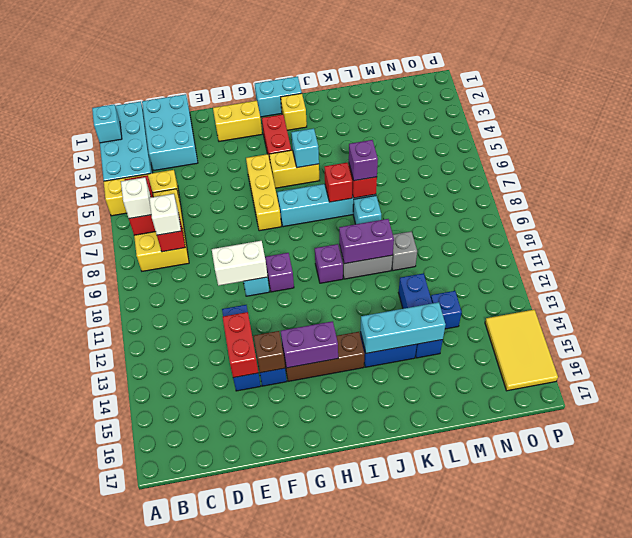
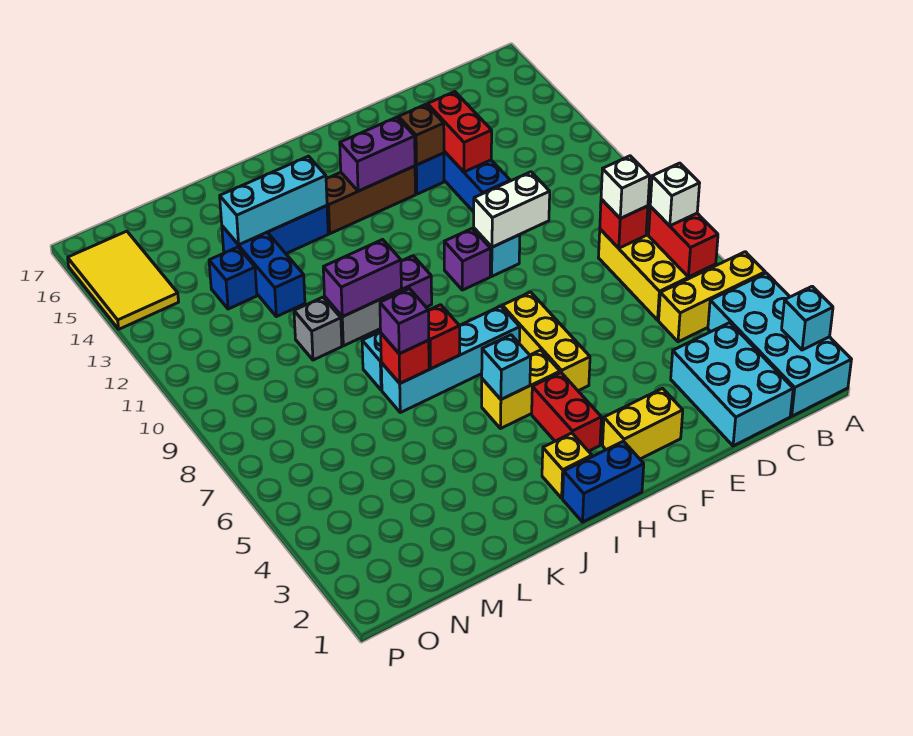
cyan 1x2 brick [255,77,302,117] -> blue 1x2 brick [563,441,644,522]

